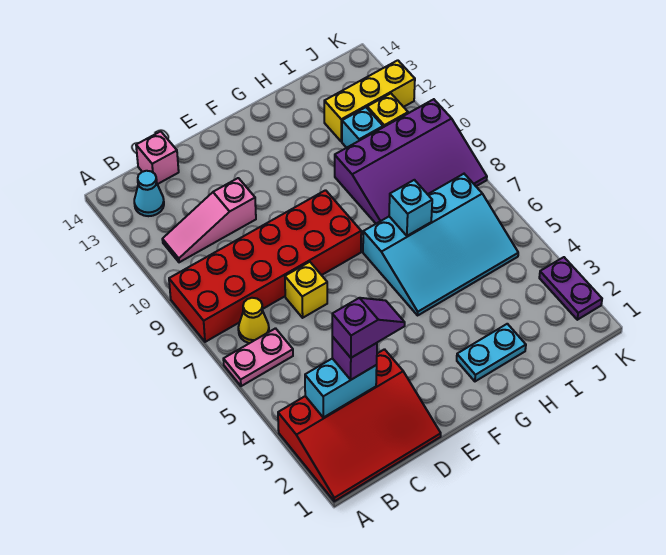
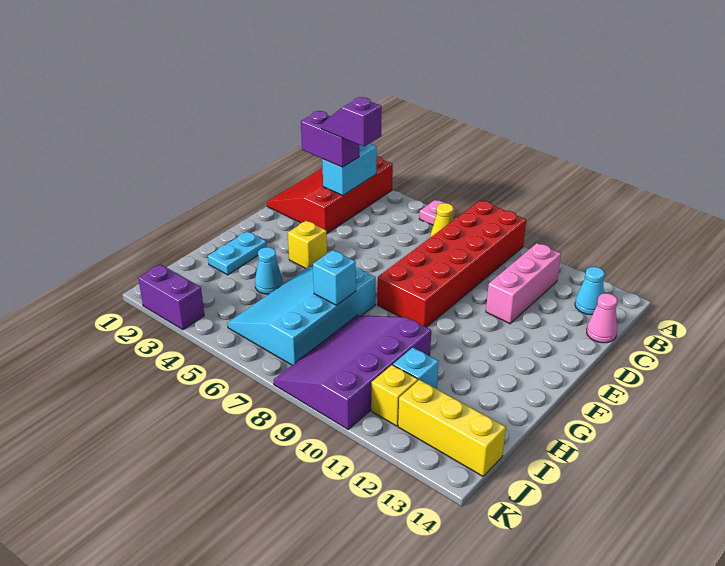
pink 1x2 plate [223,328,293,386] -> pink 1x1 plate [419,200,456,225]
pink 1x3 slope [162,178,256,262] -> pink 1x3 brick [486,243,561,324]
purple 1x1 brick [332,337,377,380] -> purple 1x2 brick [301,111,359,167]
purple 1x2 slope [332,298,405,358] -> purple 1x2 slope turned to [321,97,382,147]
pink 1x1 brick [136,131,179,184] -> pink 1x1 cone [587,293,617,343]
yellow 1x1 brick [285,262,327,318] -> yellow 1x1 brick moved to [288,221,327,268]
none -> cyan 1x1 cone [255,247,283,294]
yellow 1x3 brick [324,60,415,142] -> yellow 1x3 brick turned to [398,380,506,476]
purple 1x2 plate [539,257,602,320] -> purple 1x2 brick [138,264,204,330]

